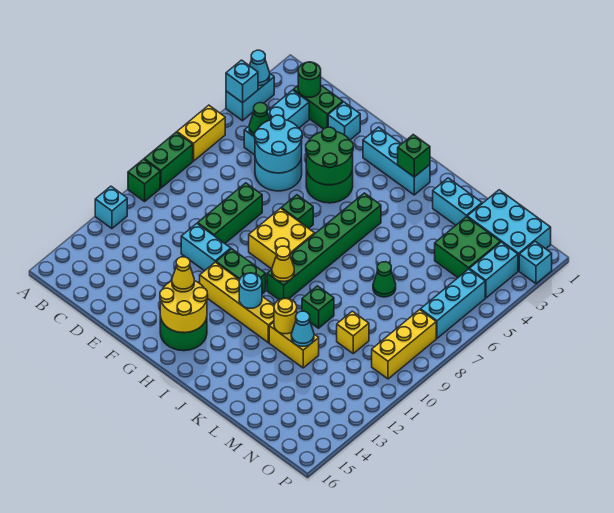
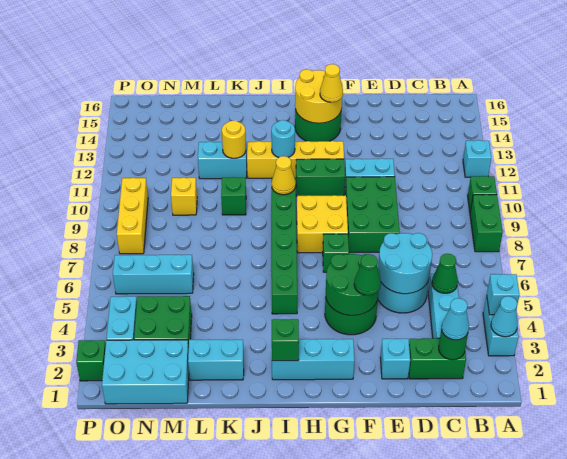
yellow 1x2 brick [177,105,225,161] -> none
green 1x3 brick [198,183,262,243] -> green 2x3 brick [345,176,400,252]
yellow 1x2 brick [269,322,319,368] -> cyan 1x2 brick [198,142,247,179]
green 1x1 cone [373,262,396,297] -> green 1x1 cone moved to [354,254,381,295]
cyan 1x1 cone [291,311,314,346] -> cyan 1x1 cone moved to [442,298,469,340]
cyan 1x3 brick [420,269,485,338] -> cyan 1x3 brick turned to [113,255,194,294]
cyan 1x1 brick [519,241,552,284] -> green 1x1 brick [76,340,106,381]

